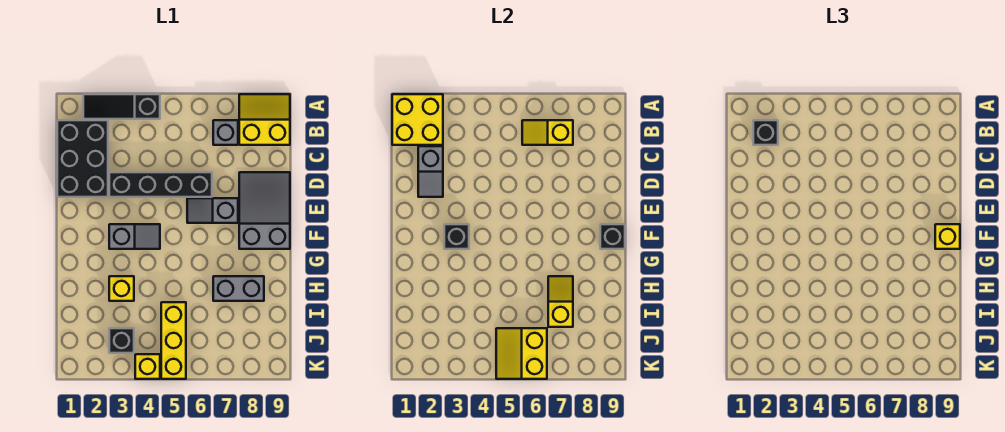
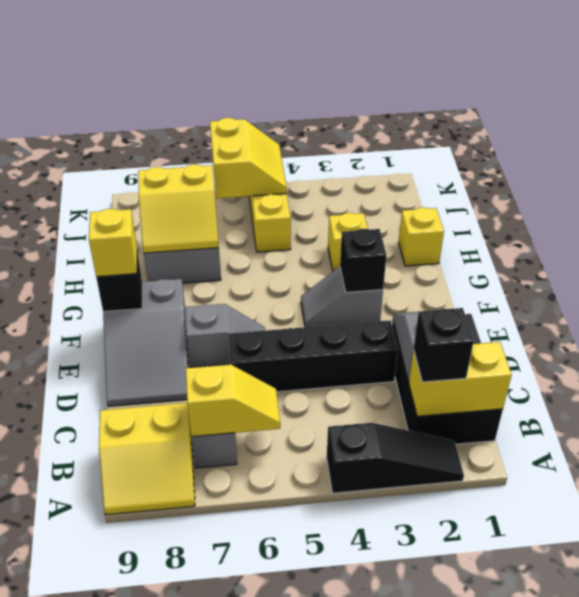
yellow 2x2 brick [392,94,443,145] -> yellow 1x2 brick [409,342,512,417]
yellow 1x2 slope [548,276,573,327] -> yellow 2x2 slope [138,164,219,253]
black 1x1 brick [109,328,134,353] -> none
yellow 1x1 brick [135,354,160,379] -> yellow 1x1 brick moved to [399,207,444,266]

